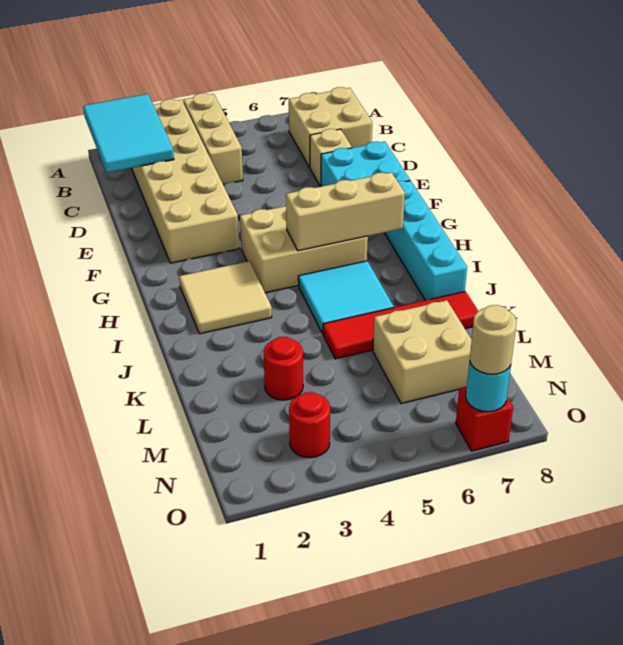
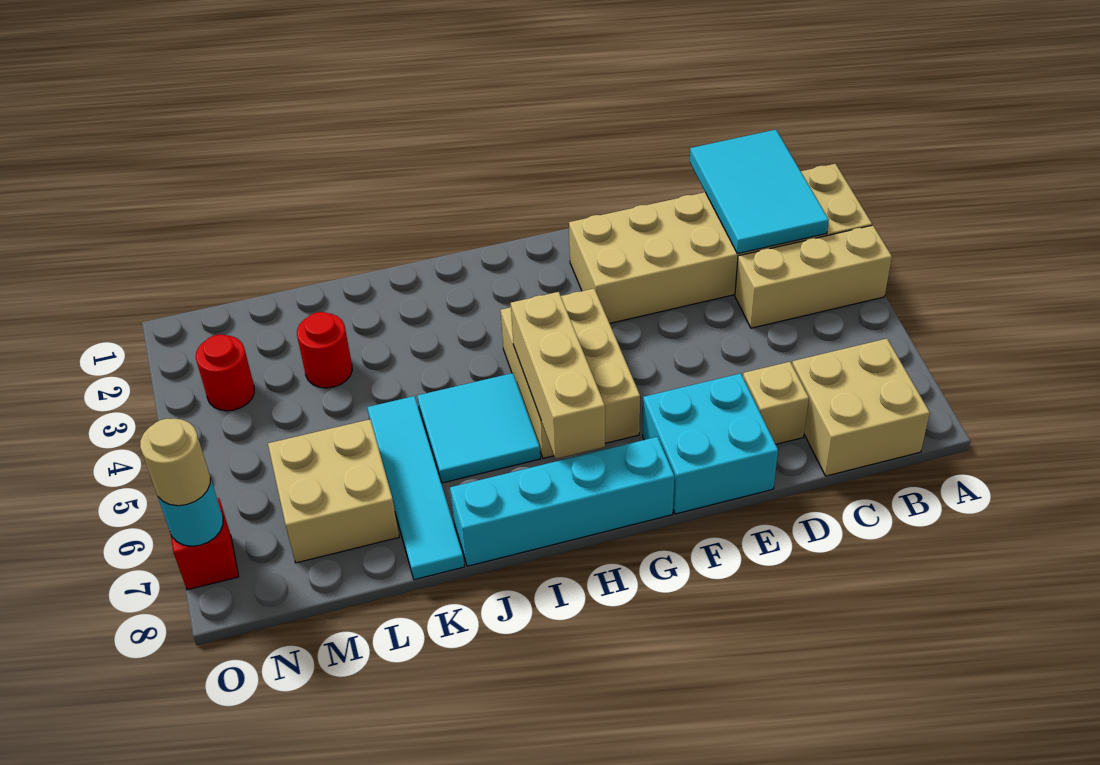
cyan 2x3 tile [83,94,174,173] -> cyan 2x3 tile turned to [690,130,829,254]
tan 2x2 tile [179,261,272,334] -> none
red 1x4 tile [323,291,478,359] -> cyan 1x4 tile [367,396,464,580]

